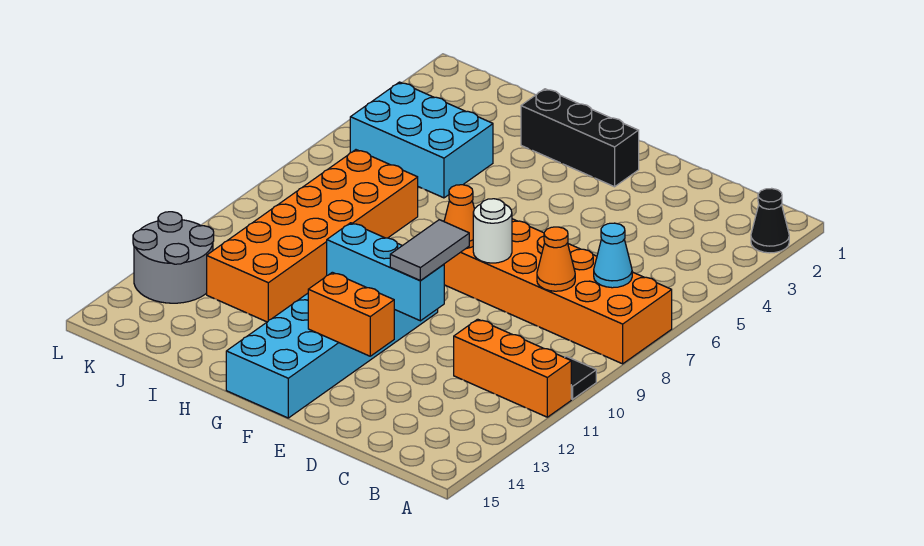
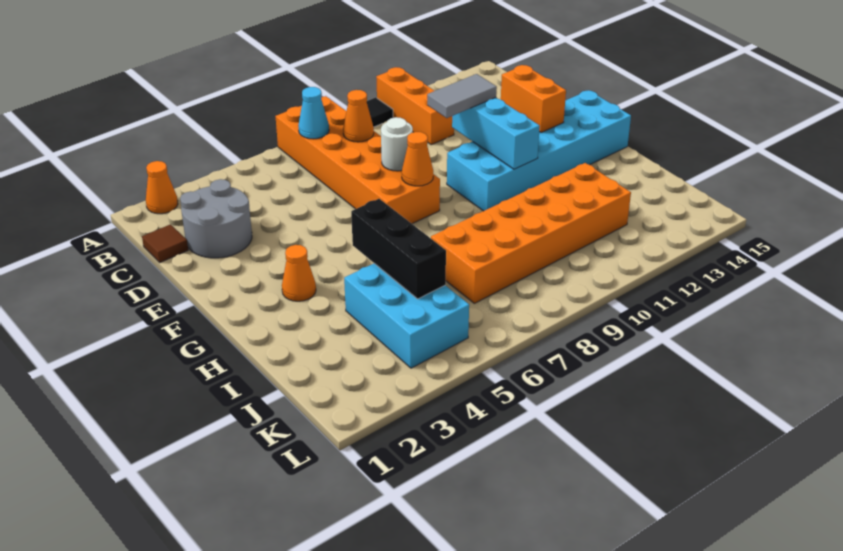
black 1x1 cone [751,188,789,253] -> orange 1x1 cone [146,161,178,214]
none -> brown 1x1 tile [142,224,188,262]
black 1x3 brick [521,89,639,187] -> black 1x3 brick moved to [351,199,446,299]
none -> orange 1x1 cone [282,245,316,301]
grey 2x2 round brick [133,212,214,303] -> grey 2x2 round brick moved to [180,179,252,258]

